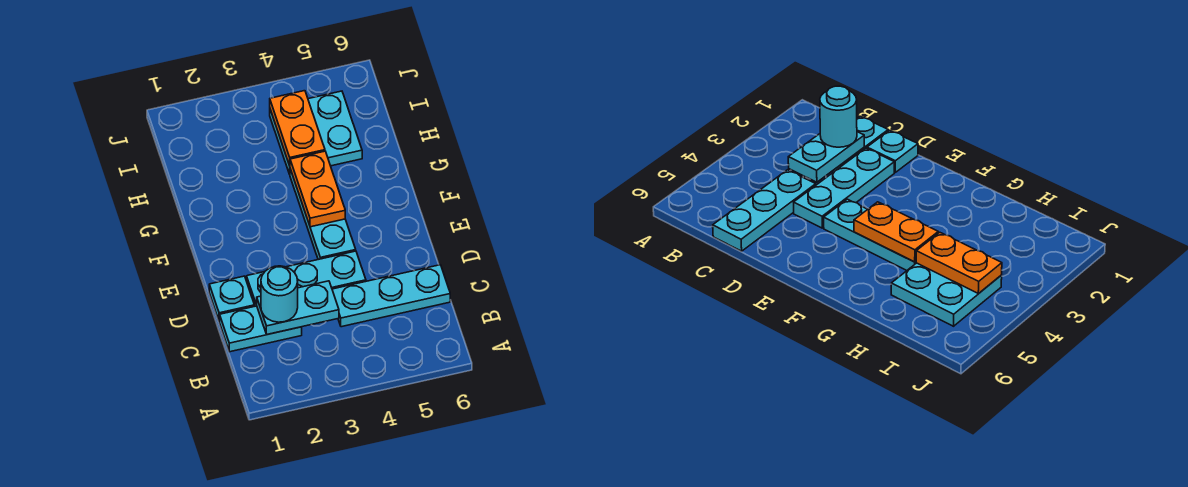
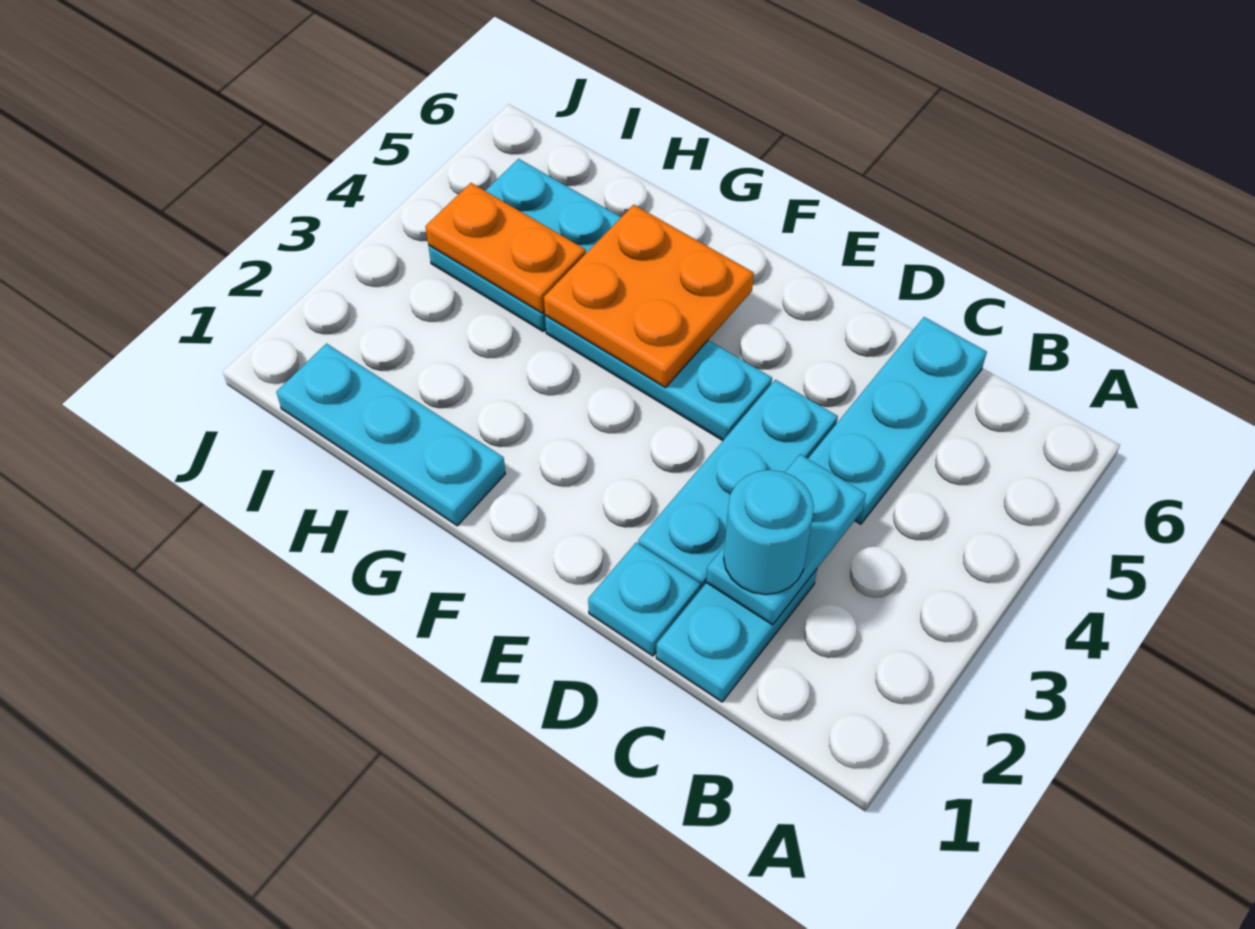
orange 1x2 plate [290,151,345,227] -> orange 2x2 plate [544,205,754,387]
none -> cyan 1x3 plate [276,344,505,526]

